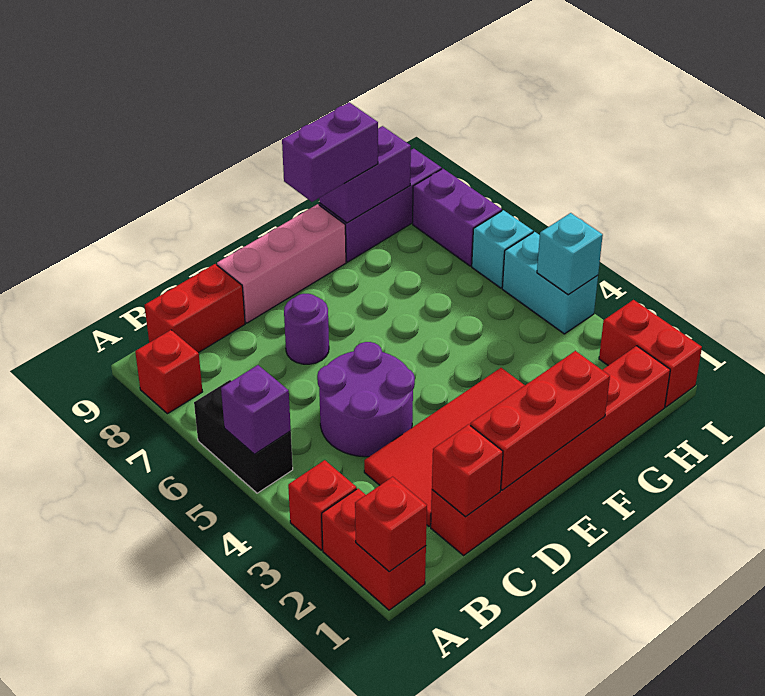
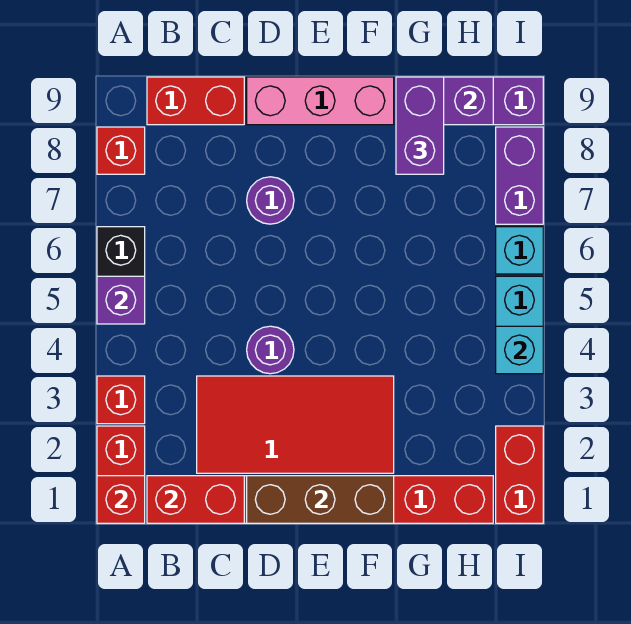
red 1x1 brick [432,424,503,517] -> red 1x2 brick [147,476,244,523]
purple 2x2 round brick [317,342,415,457] -> purple 1x1 round brick [247,326,294,374]
red 1x3 brick [470,351,610,490] -> brown 1x3 brick [247,476,394,523]
purple 1x2 brick [282,102,378,202] -> purple 1x2 brick turned to [396,77,444,174]

